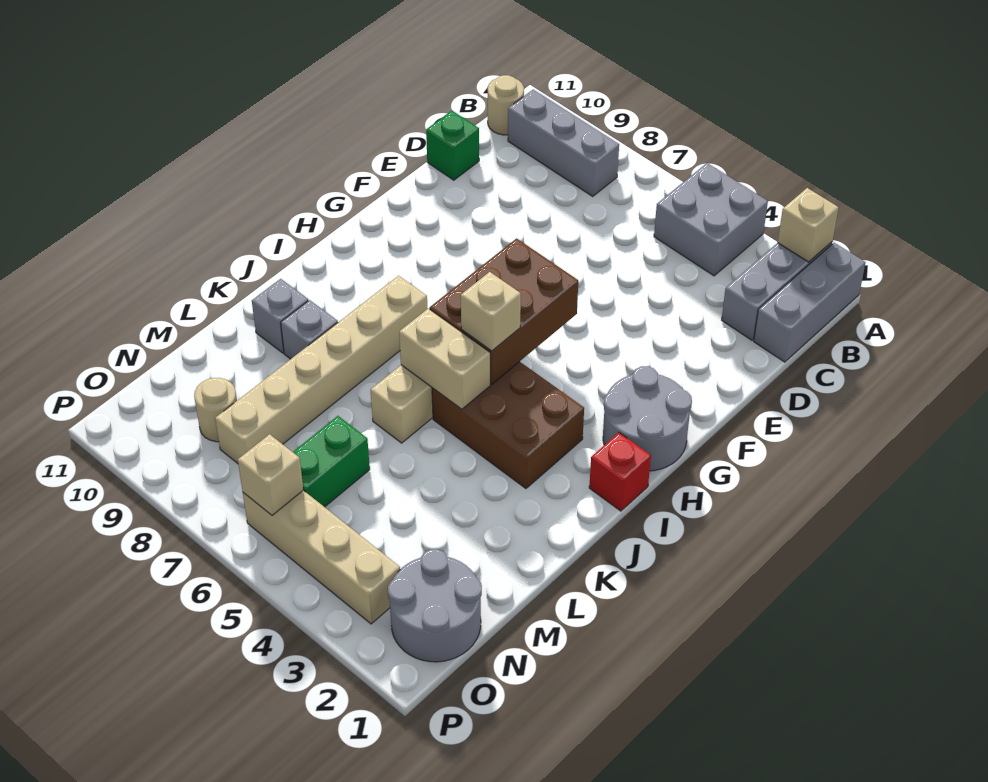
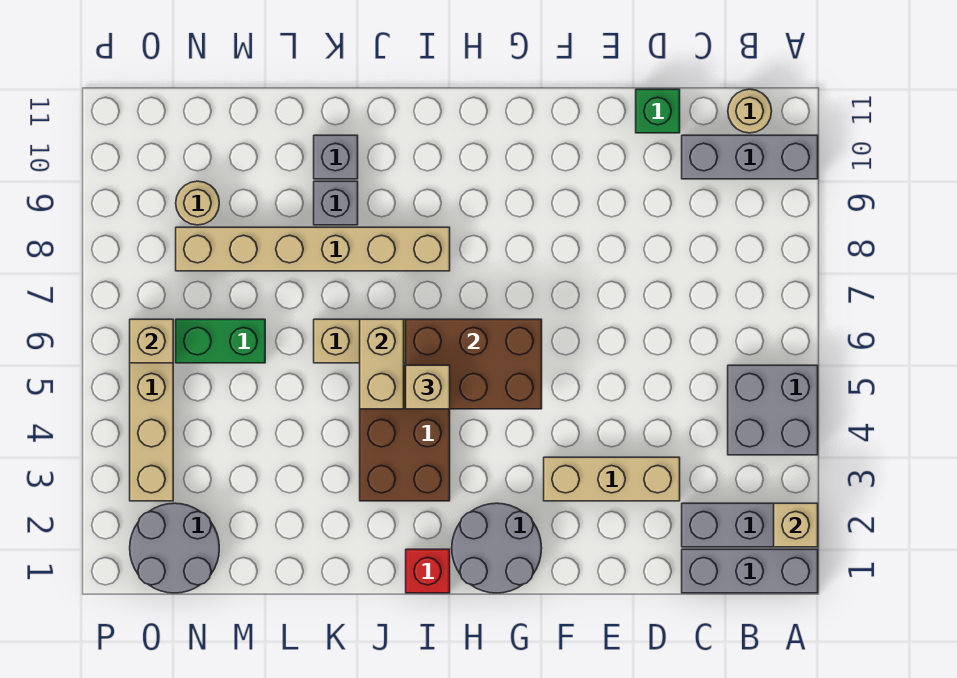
grey 1x3 brick [508,90,619,196] -> grey 1x3 brick turned to [682,135,818,179]
none -> tan 1x3 brick [544,457,680,501]

